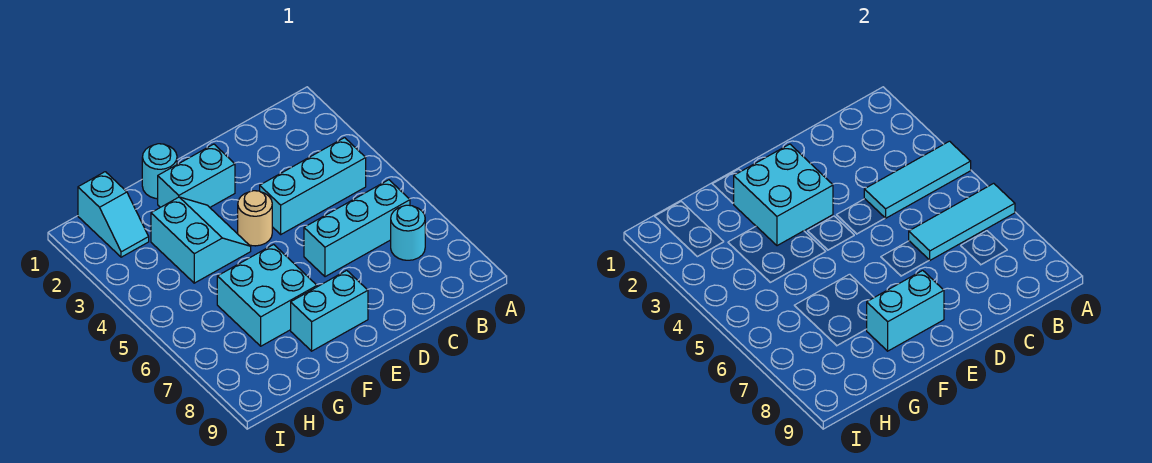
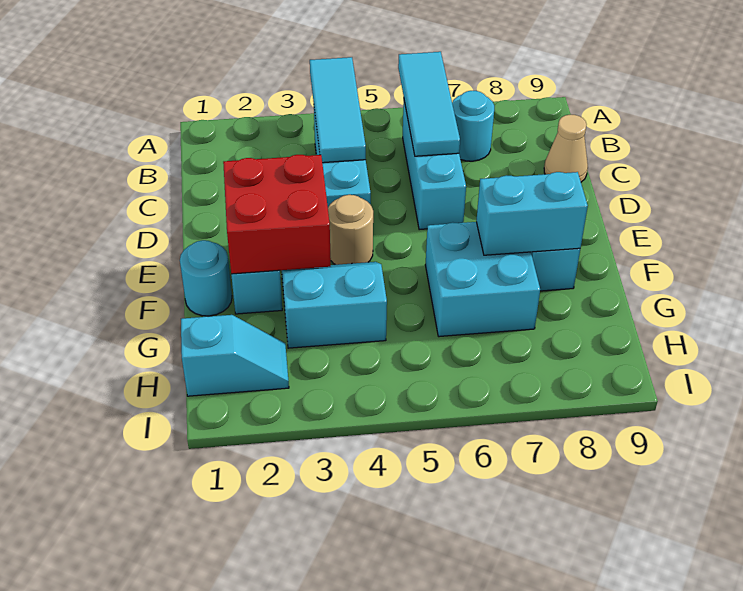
none -> tan 1x1 cone [544,115,588,182]
cyan 2x2 brick [734,144,833,246] -> red 2x2 brick [223,155,331,274]
cyan 1x2 brick [867,270,944,351] -> cyan 1x2 brick turned to [476,172,588,255]

